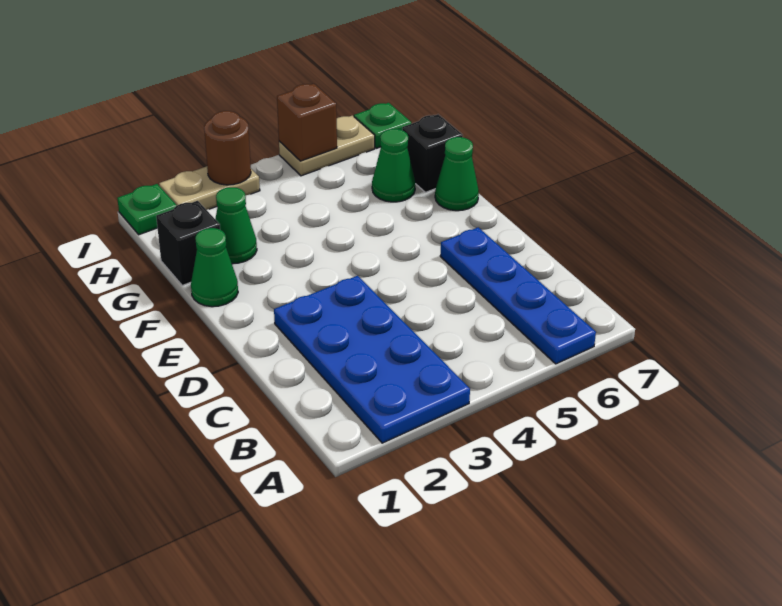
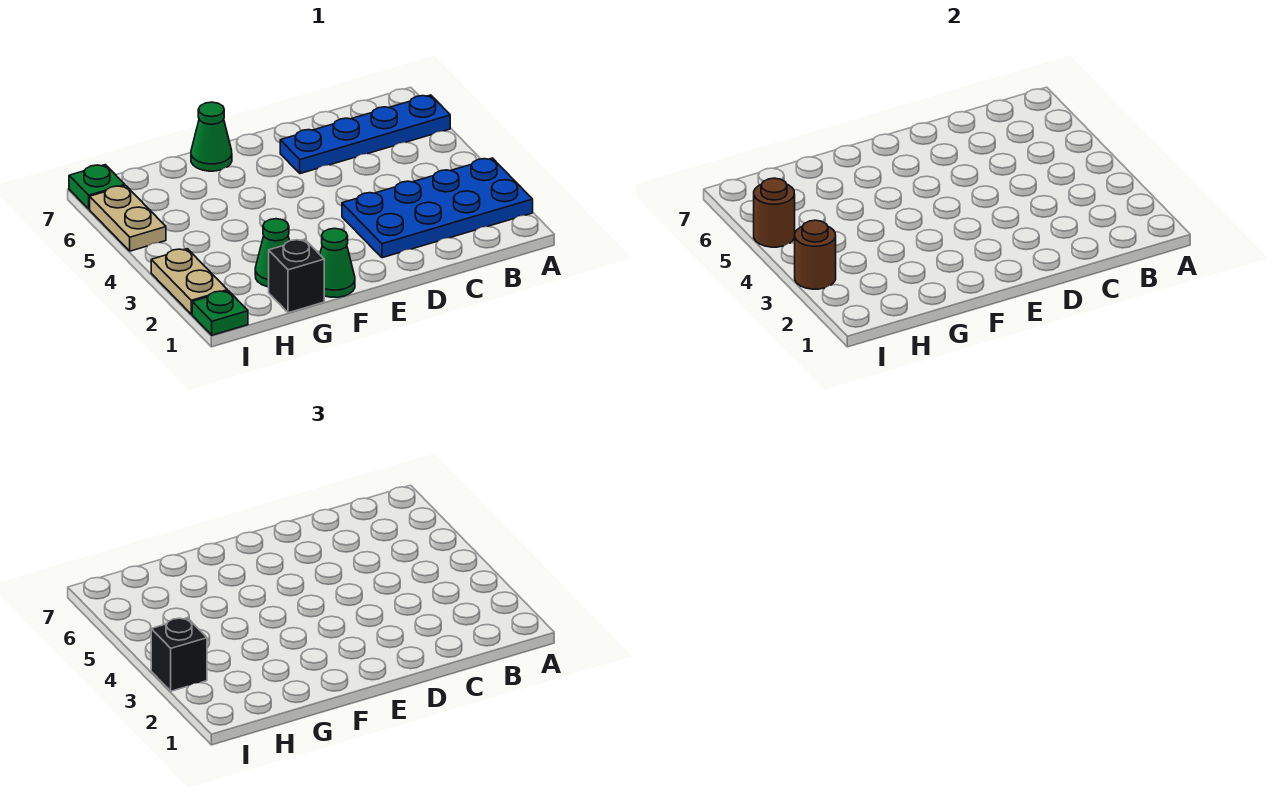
green 1x1 cone [372,129,415,202] -> none
black 1x1 brick [402,114,463,192] -> black 1x1 brick moved to [151,618,207,691]
brown 1x1 brick [277,84,337,161] -> brown 1x1 round brick [754,178,795,247]

